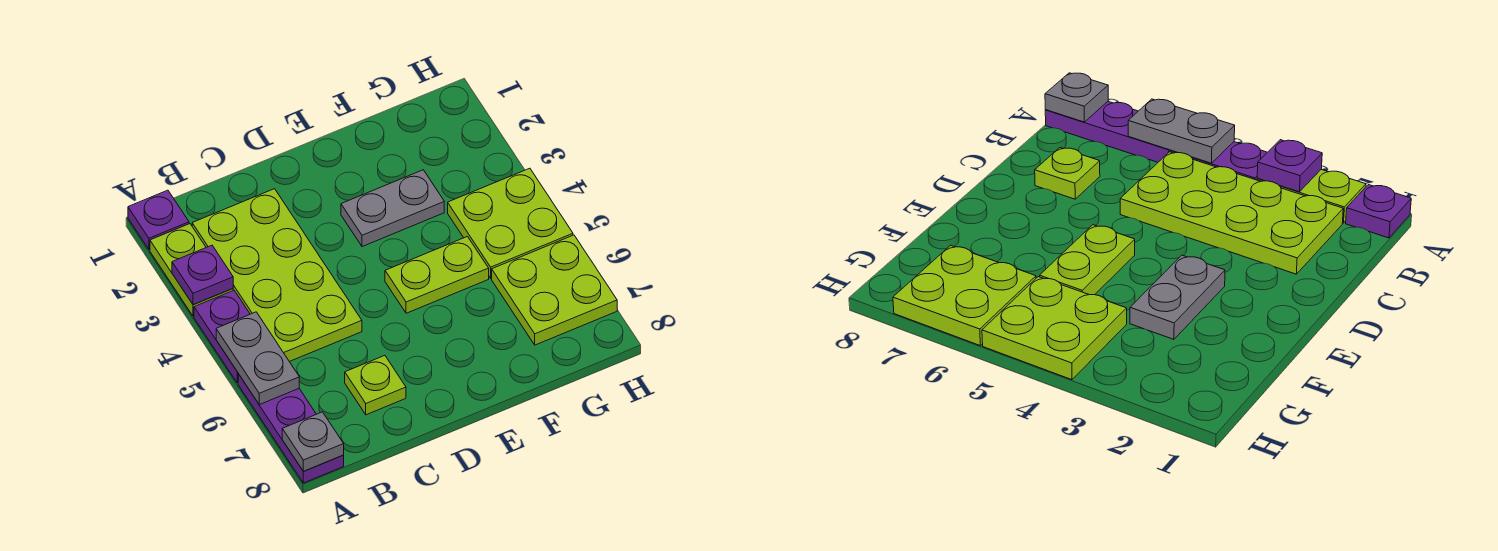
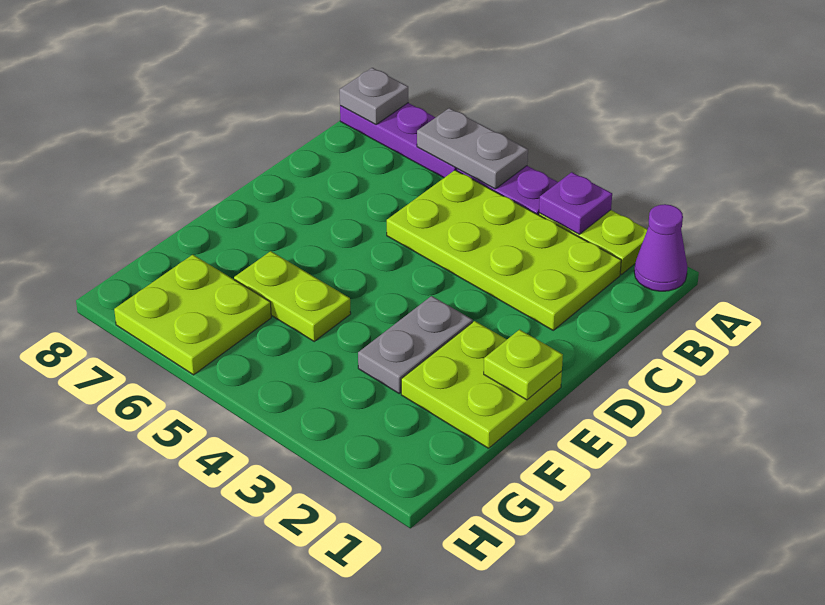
purple 1x1 plate [128,190,189,250] -> purple 1x1 cone [634,204,688,291]
lime 1x1 plate [345,356,406,415] -> lime 1x1 plate moved to [484,330,563,400]
lime 1x2 plate [385,237,489,313] -> lime 1x2 plate turned to [234,251,351,341]
lime 2x2 plate [448,168,573,278] -> lime 2x2 plate moved to [401,321,562,448]

